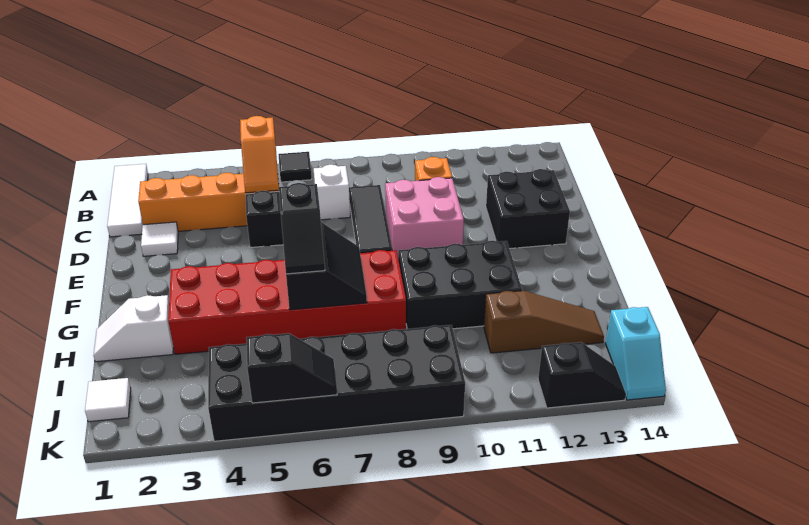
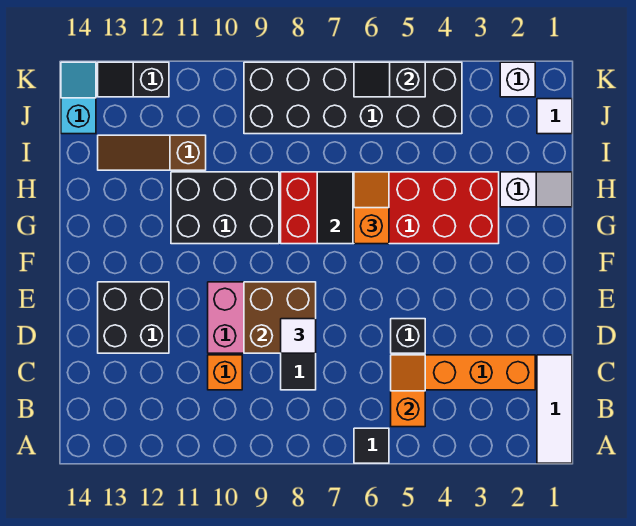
white 1x1 brick [314,165,350,220] -> white 1x1 brick moved to [500,62,535,97]
white 1x1 tile [141,222,178,256] -> white 1x1 tile moved to [281,319,316,353]
none -> brown 2x2 brick [244,282,316,353]
black 1x2 slope [279,183,325,274] -> orange 1x2 slope [354,172,389,244]

